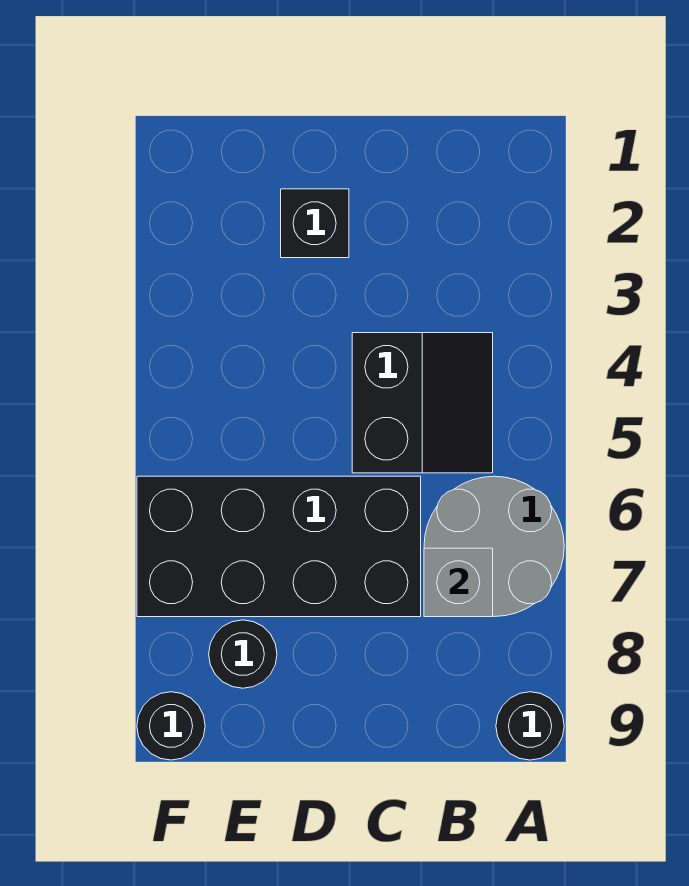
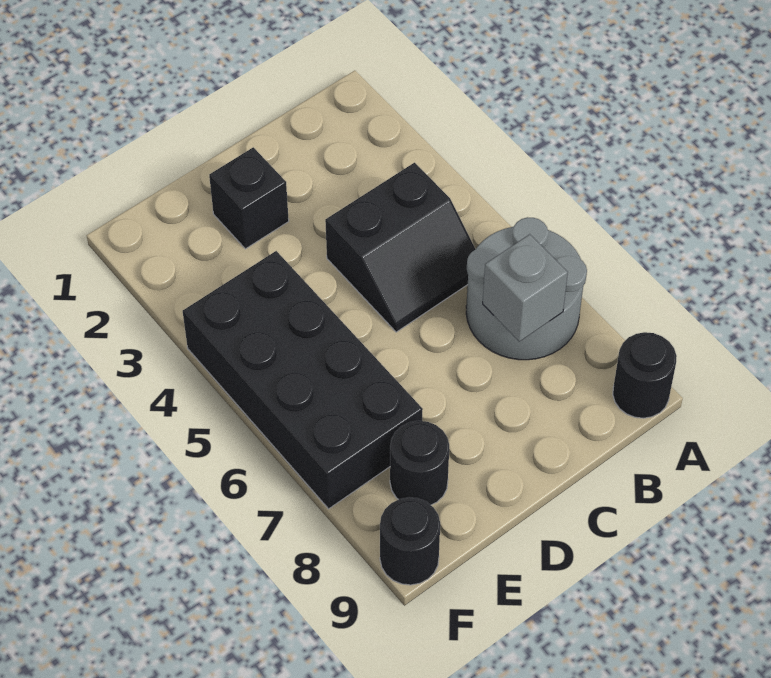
black 2x2 slope [352,333,493,473] -> black 2x2 slope turned to [325,163,476,332]
black 2x4 brick [137,476,421,617] -> black 2x4 brick turned to [183,251,423,509]

